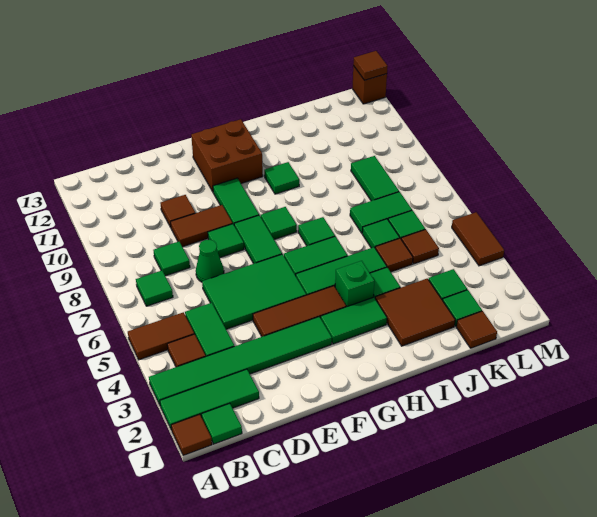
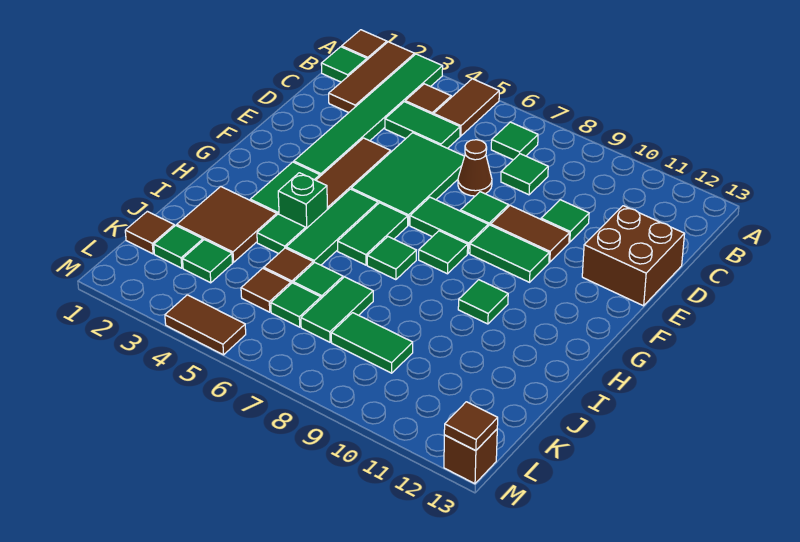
green 1x3 tile [160,369,259,430] -> brown 1x3 tile [329,42,415,113]
green 1x1 cone [196,239,224,282] -> brown 1x1 cone [458,140,492,196]
brown 1x2 tile [171,205,233,247] -> brown 1x2 tile turned to [491,205,569,262]
brown 1x1 tile [160,195,195,227] -> green 1x1 tile [541,200,589,242]
brown 2x2 brick [191,119,263,192] -> brown 2x2 brick moved to [582,206,684,306]

